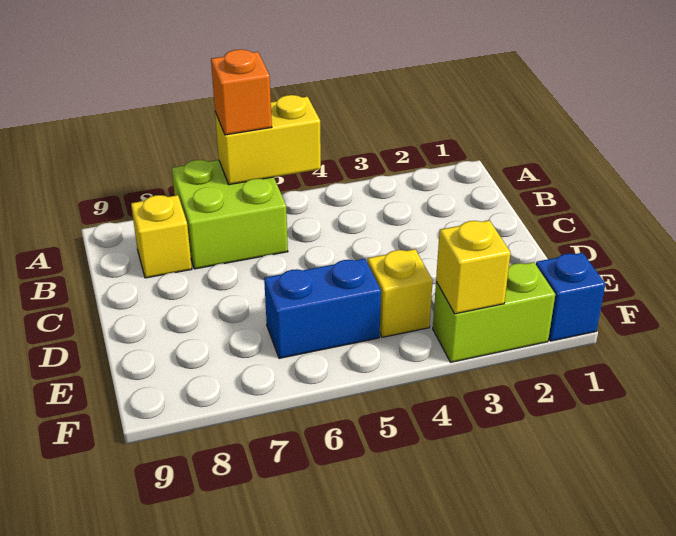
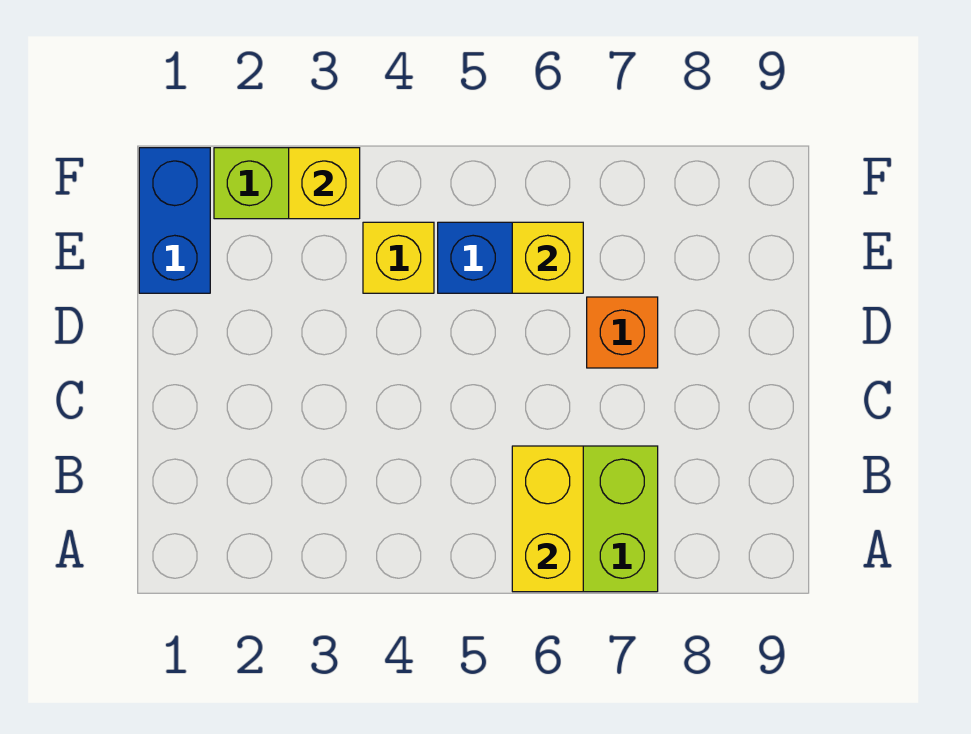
yellow 1x2 brick [215,95,321,185] -> yellow 1x2 brick turned to [512,446,583,592]
orange 1x1 brick [211,49,272,135] -> orange 1x1 brick moved to [587,297,658,368]
yellow 1x1 brick [131,195,192,278] -> yellow 1x1 brick moved to [512,222,583,293]
blue 1x1 brick [536,253,605,341] -> blue 1x2 brick [139,148,210,293]

